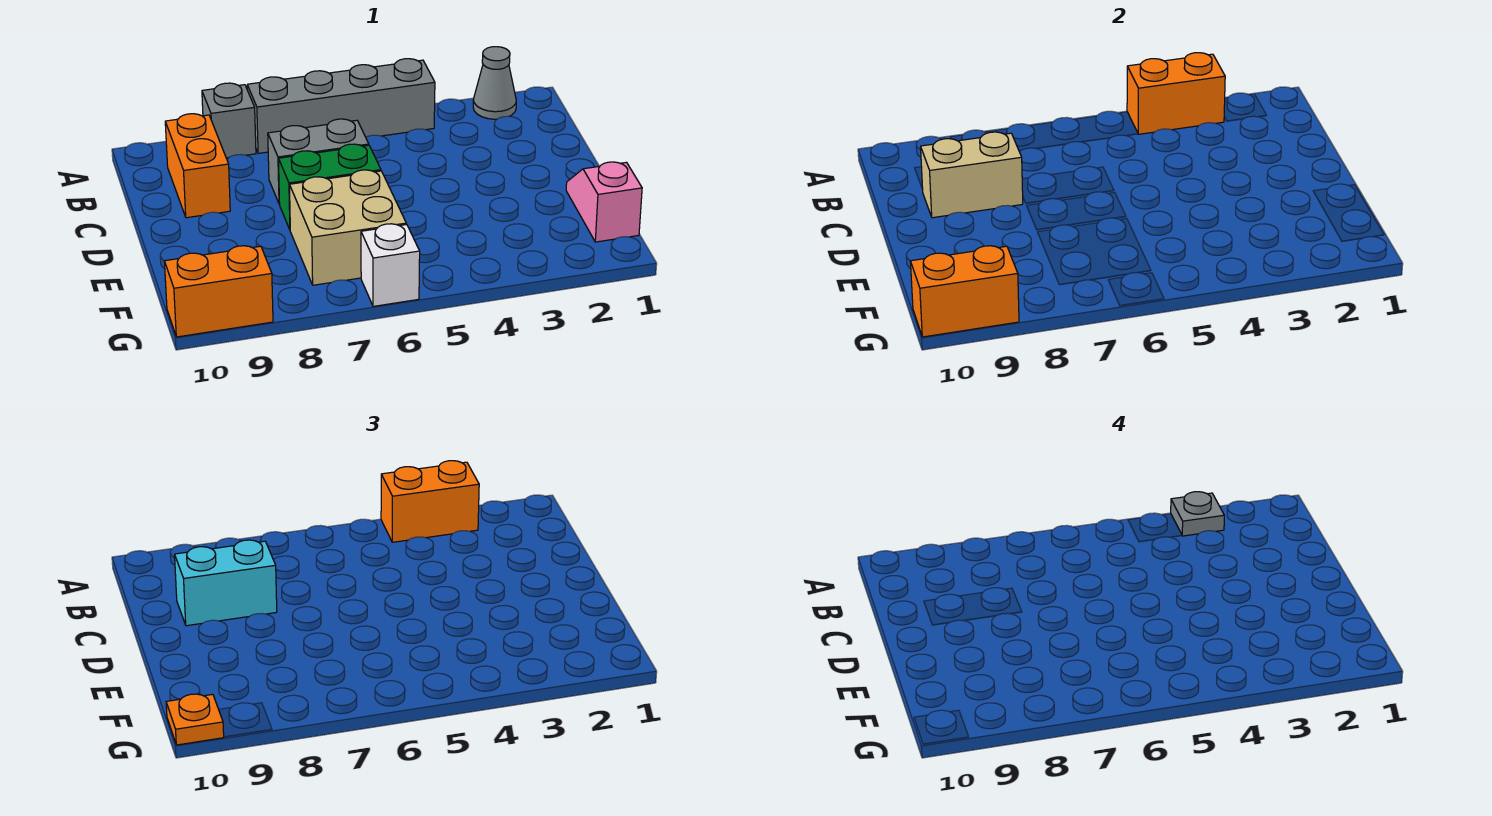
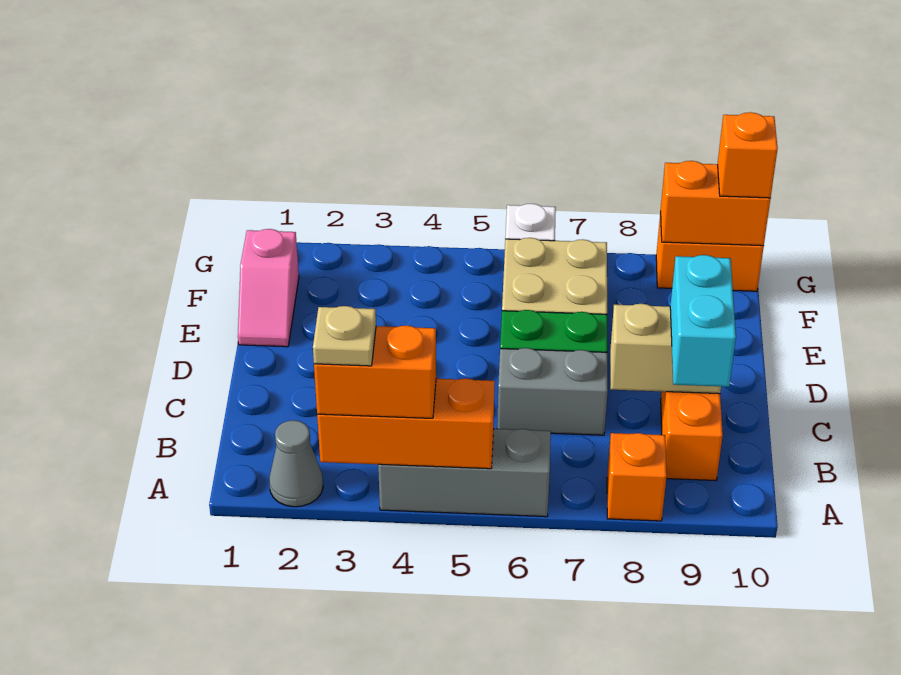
orange 1x2 brick [1127,53,1225,134] -> orange 1x3 brick [317,378,495,469]
grey 1x1 plate [1171,492,1224,536] -> tan 1x1 plate [313,306,376,366]
grey 1x4 brick [247,59,435,153] -> grey 1x3 brick [378,429,551,517]
grey 1x1 brick [202,83,256,158] -> orange 1x1 brick [607,433,667,521]
cyan 1x2 brick [175,540,277,626] -> cyan 1x2 brick turned to [670,255,736,387]
orange 1x1 plate [166,694,224,745] -> orange 1x1 brick [718,112,778,198]

